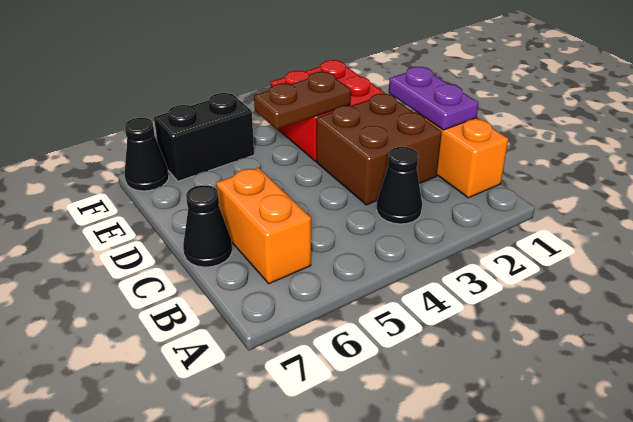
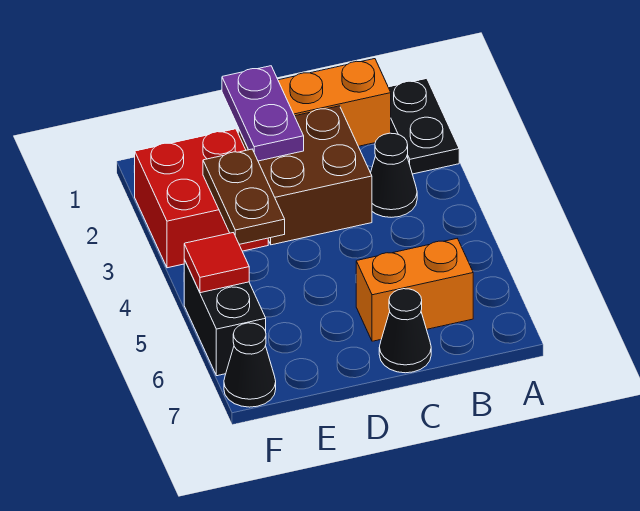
none -> black 1x2 plate [388,78,459,174]
purple 1x2 plate [389,67,479,130] -> purple 1x2 plate turned to [222,66,304,161]
none -> red 1x1 tile [184,233,249,293]

